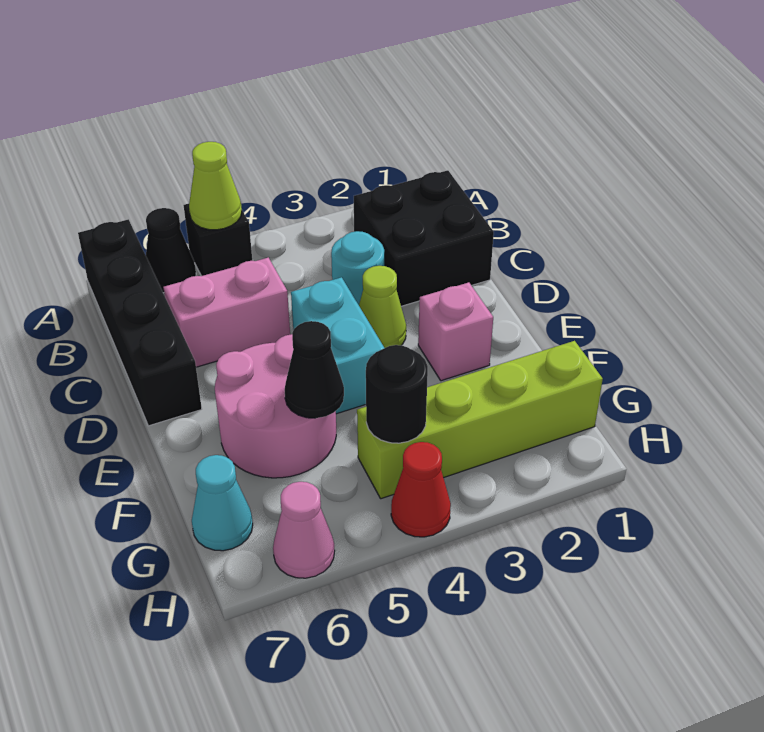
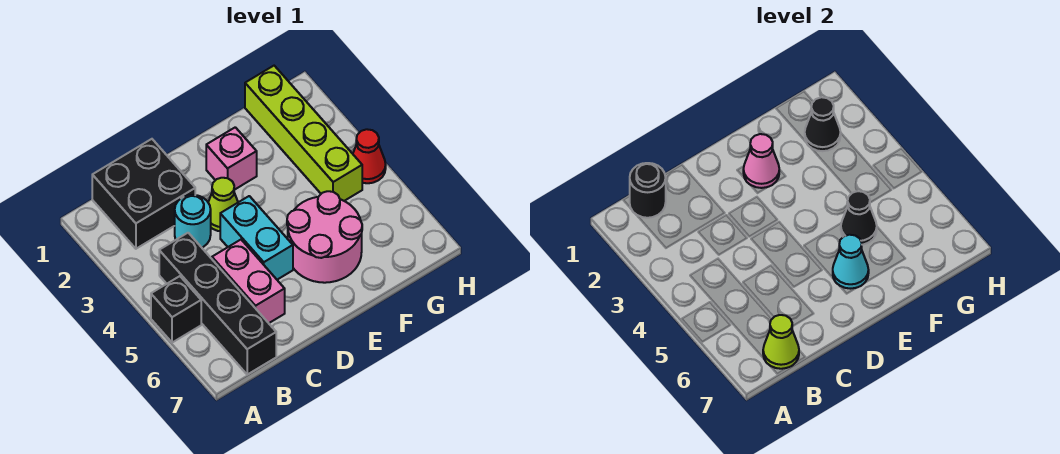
lime 1x1 cone [189,142,242,230] -> lime 1x1 cone moved to [763,315,799,369]
black 1x1 cone [146,208,196,293] -> black 1x1 cone moved to [805,97,841,151]
black 1x4 brick [78,219,202,426] -> black 1x4 brick turned to [159,233,276,374]
cyan 1x2 brick [291,277,384,414] -> cyan 1x2 brick turned to [220,196,293,280]
black 1x1 round brick [366,345,428,443] -> black 1x1 round brick moved to [630,163,666,218]
cyan 1x1 cone [192,455,253,551] -> cyan 1x1 cone moved to [833,235,869,289]
pink 1x1 cone [273,482,335,578] -> pink 1x1 cone moved to [743,134,779,188]

